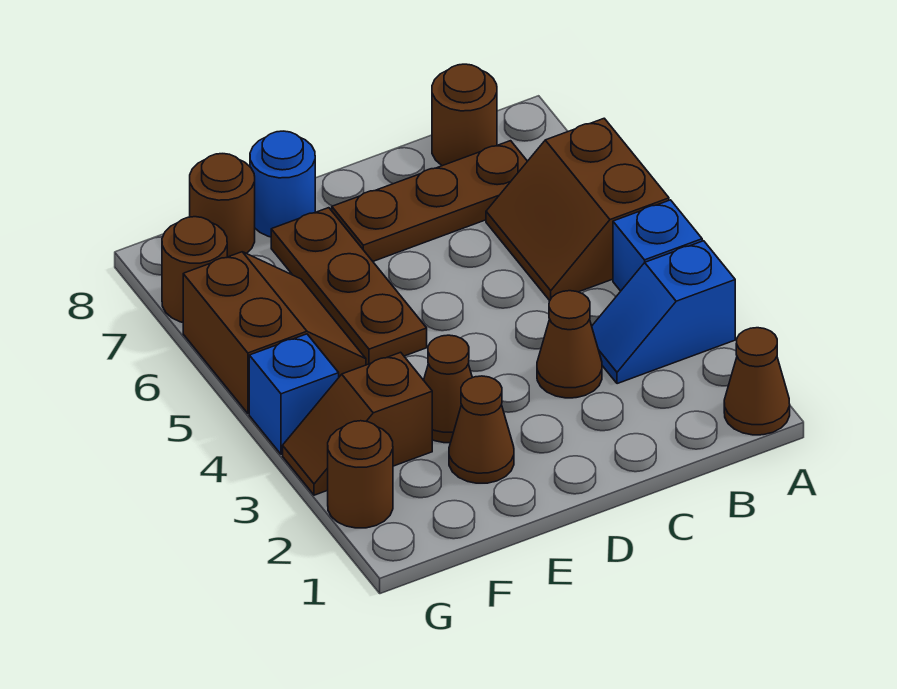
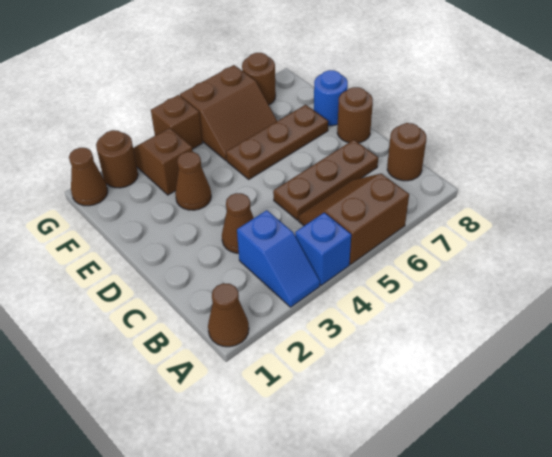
blue 1x2 slope [592,241,735,384] -> blue 1x2 slope turned to [237,210,320,307]
brown 1x3 plate [332,141,527,261] -> brown 1x3 plate turned to [273,140,378,220]
brown 1x1 cone [449,376,514,483] -> brown 1x1 cone moved to [69,148,108,206]
brown 1x1 round brick [190,154,255,257] -> brown 1x1 round brick moved to [337,87,373,143]
blue 1x1 brick [249,334,339,454] -> brown 1x1 brick [151,95,203,149]

